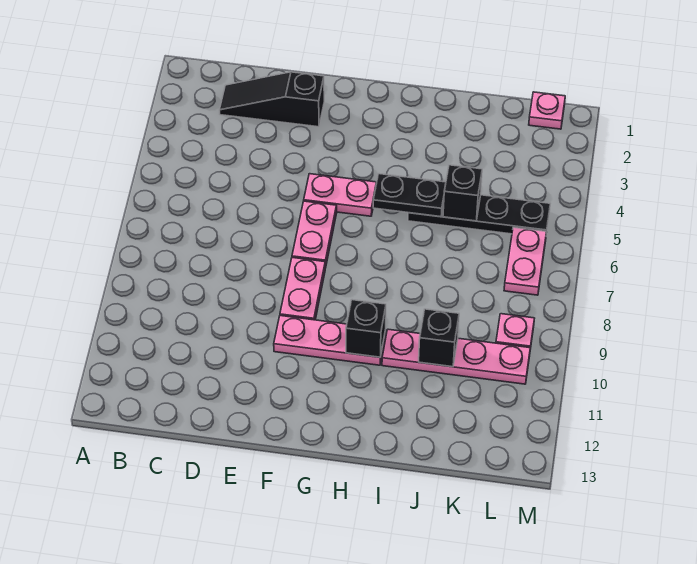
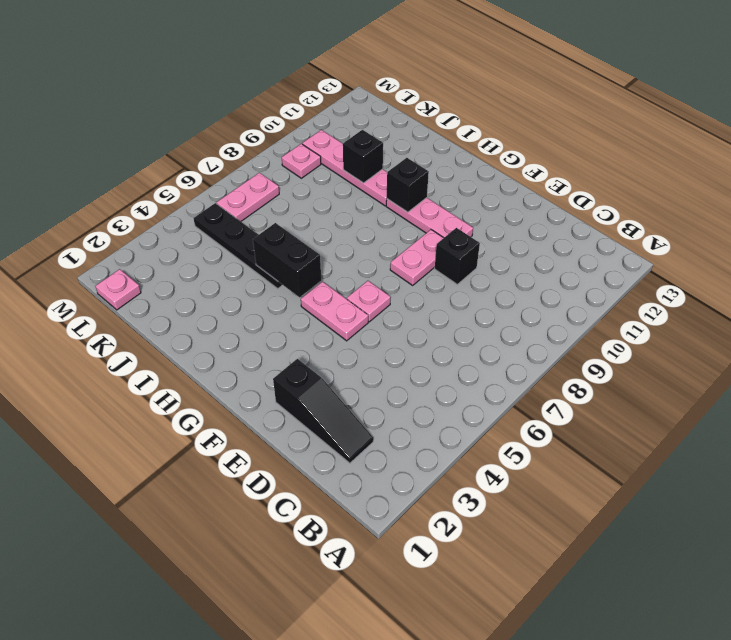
pink 1x2 plate [292,201,337,268] -> pink 1x1 plate [347,281,391,322]
black 1x2 plate [373,174,446,217] -> black 1x2 brick [253,223,321,297]
black 1x1 brick [443,165,482,221] -> black 1x1 brick moved to [435,228,480,284]

